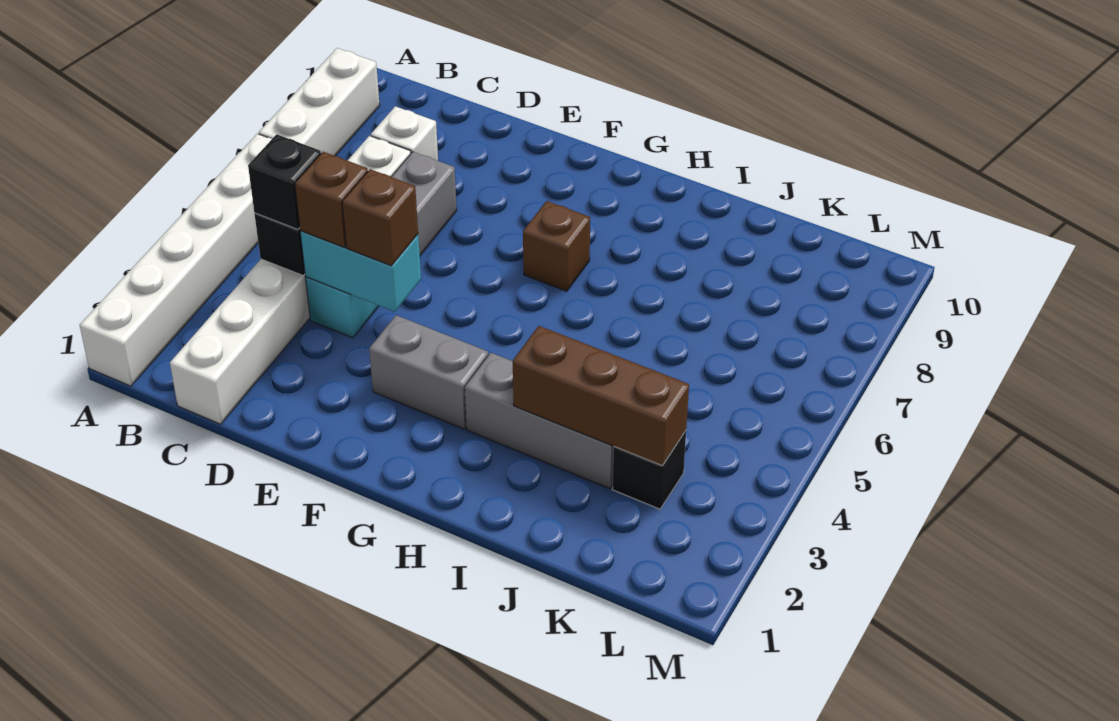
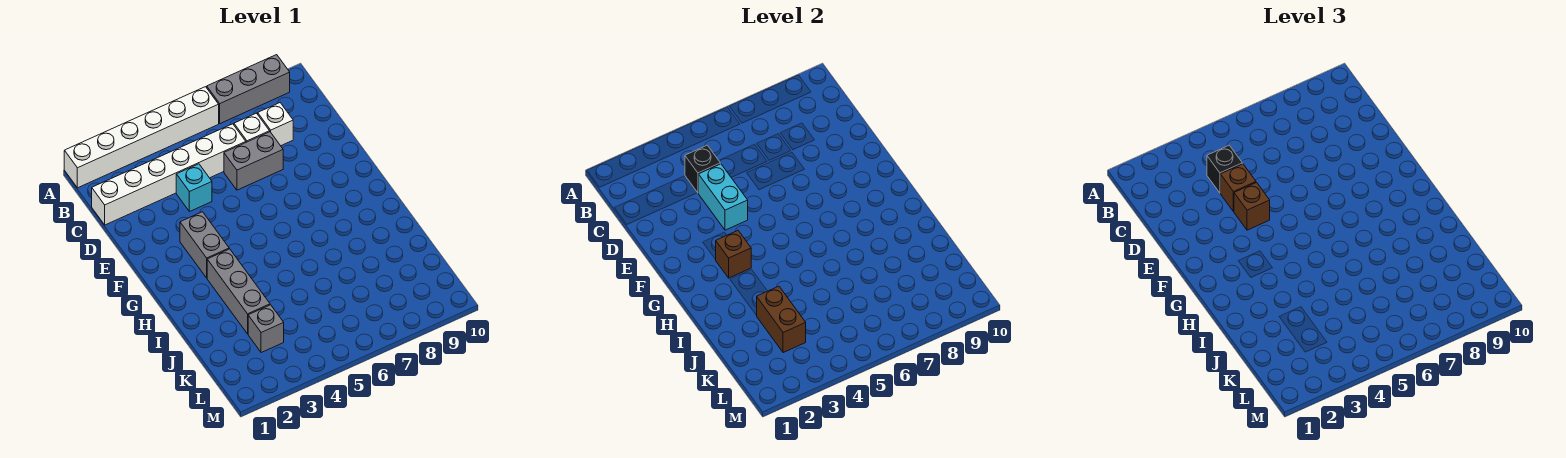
white 1x3 brick [259,48,380,156] -> grey 1x3 brick [207,55,290,124]
brown 1x1 brick [523,201,590,291] -> brown 1x1 brick moved to [715,231,751,278]
brown 1x3 brick [513,326,689,465] -> brown 1x2 brick [756,286,806,353]
black 1x1 brick [612,431,686,509] -> grey 1x1 brick [248,305,284,353]

